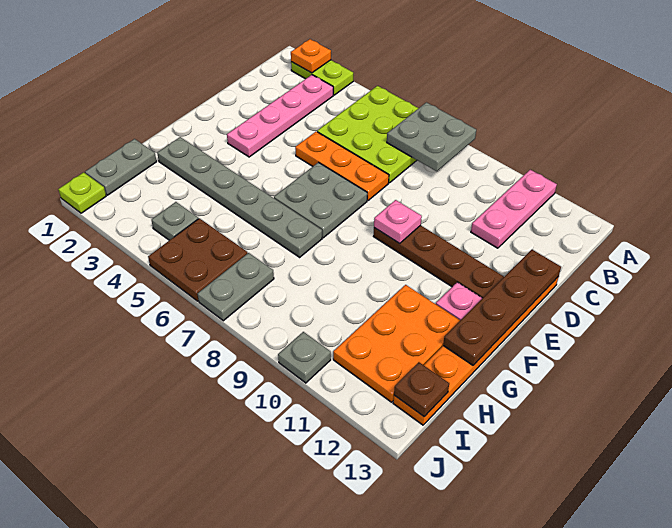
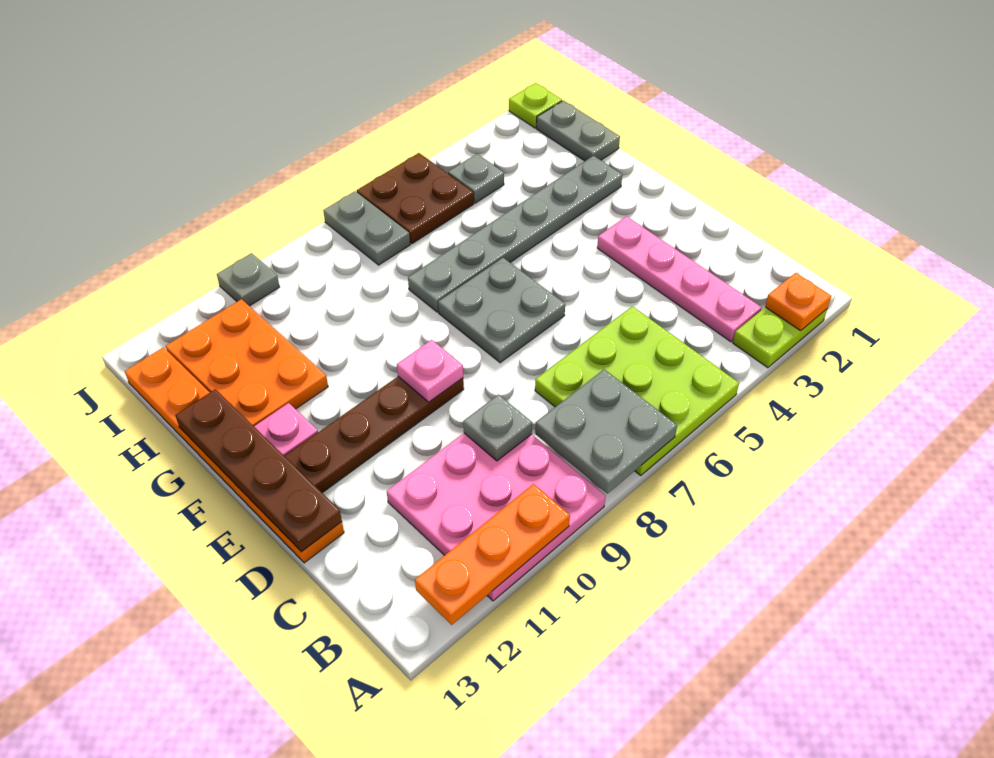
pink 1x3 plate [471,170,557,248] -> pink 3x3 plate [387,433,606,601]
none -> grey 1x1 plate [463,395,532,461]
orange 1x3 plate [295,132,389,201] -> orange 1x3 plate moved to [415,484,570,625]
brown 1x1 plate [394,362,449,417] -> none

